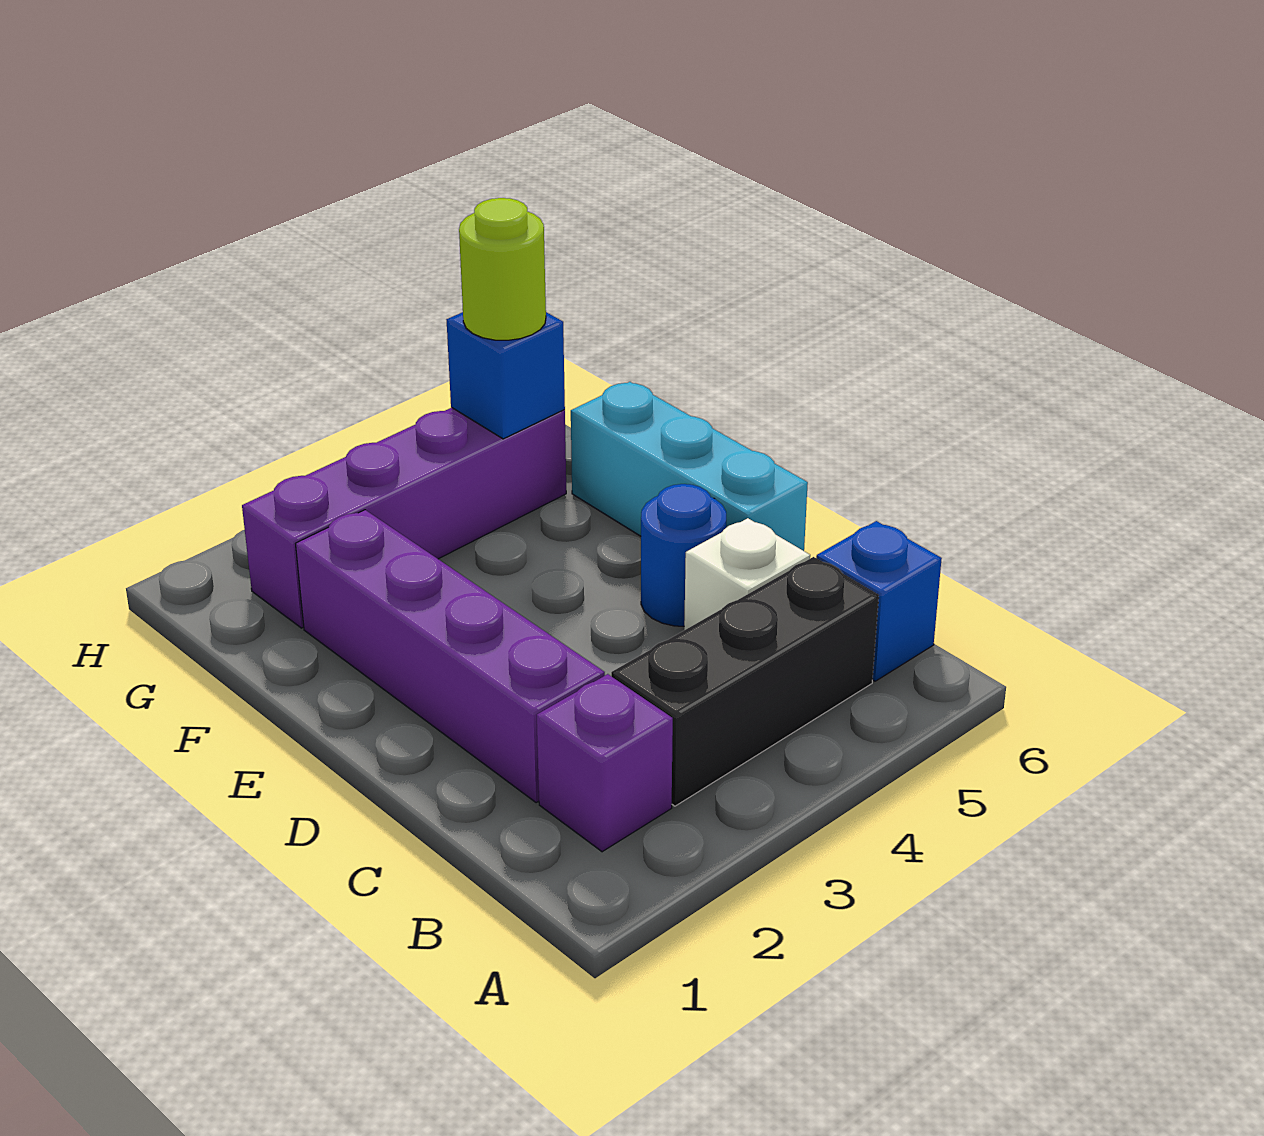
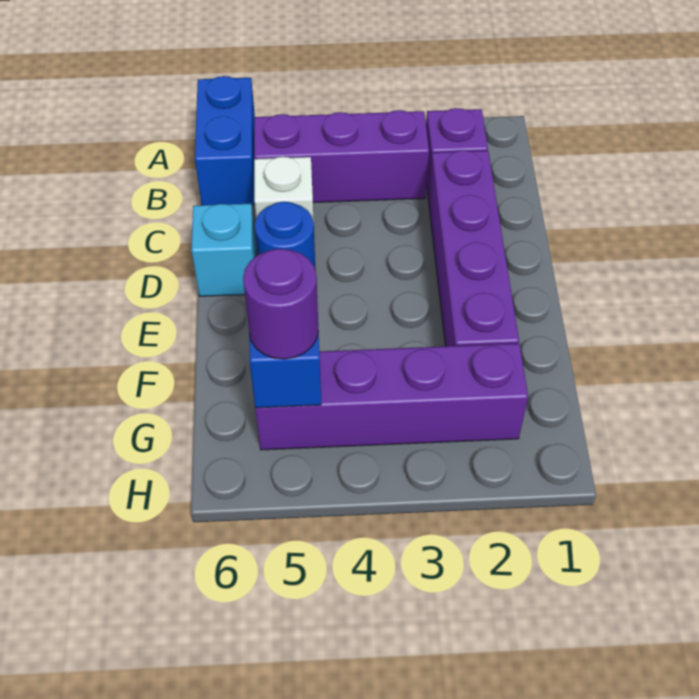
black 1x3 brick [611,557,879,806] -> purple 1x3 brick [254,110,429,203]
blue 1x1 brick [816,521,942,681] -> blue 1x2 brick [195,76,255,205]
cyan 1x3 brick [571,382,808,551] -> cyan 1x1 brick [191,204,256,296]
lime 1x1 round brick [459,198,546,340] -> purple 1x1 round brick [243,249,318,359]

